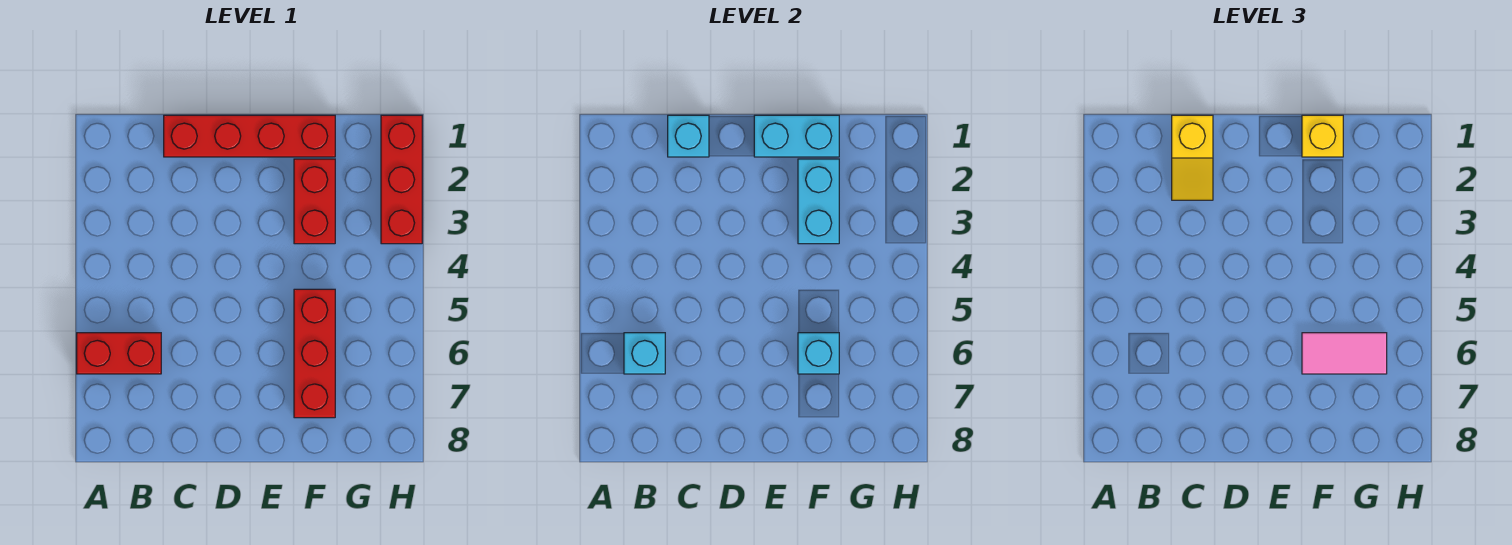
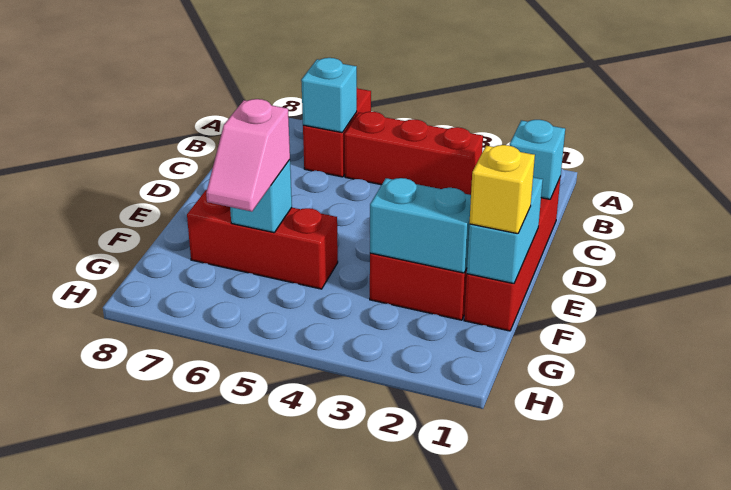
yellow 1x2 slope [1172,115,1213,200] -> none
pink 1x2 tile [1302,333,1387,374] -> pink 1x2 slope [206,99,290,211]
red 1x3 brick [381,115,422,244] -> red 1x3 brick moved to [344,112,483,195]

